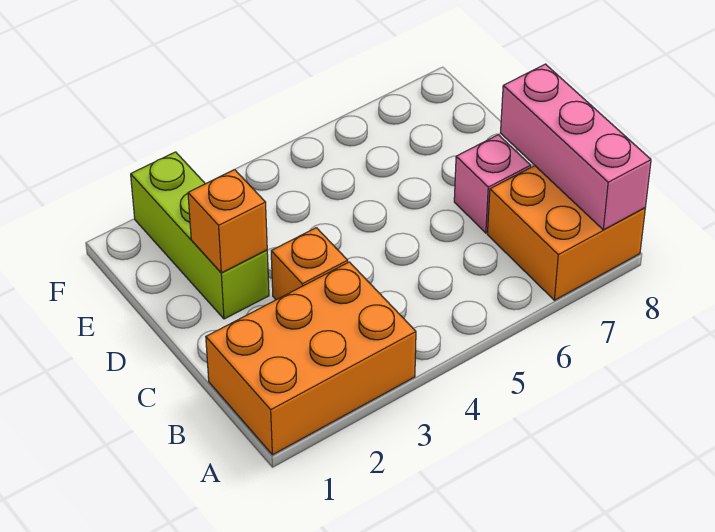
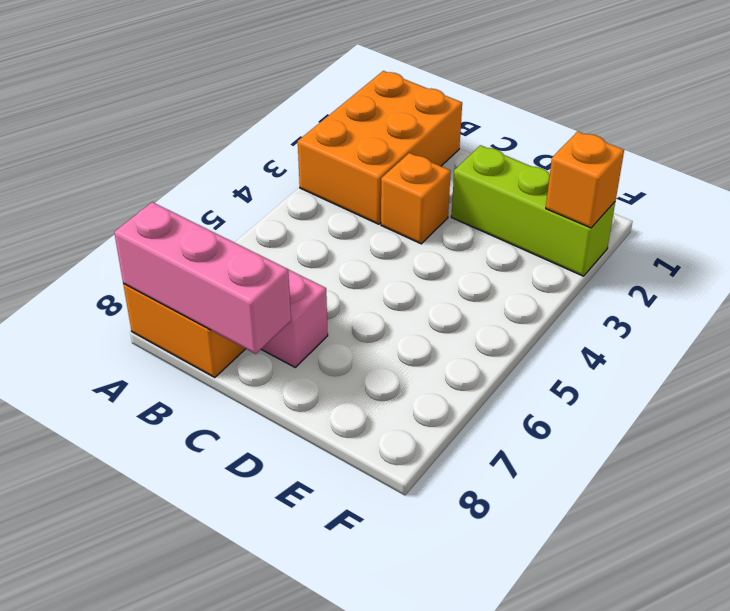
orange 1x1 brick [188,170,267,273] -> orange 1x1 brick moved to [546,131,624,228]

